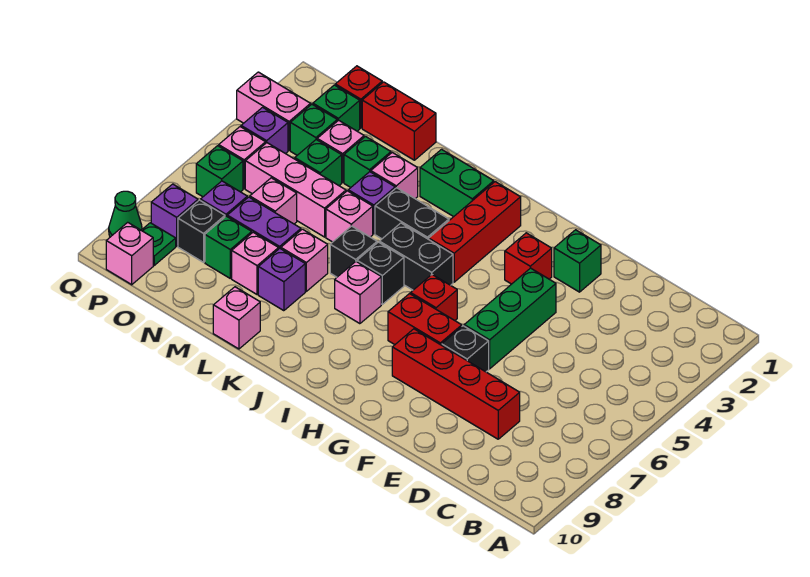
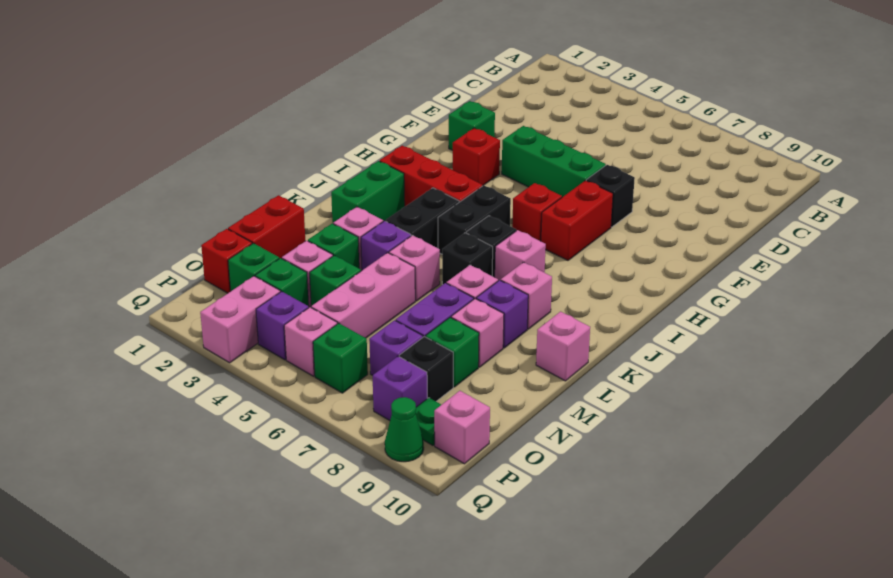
red 1x4 brick [392,329,520,439] -> none
pink 1x1 brick [250,178,297,224] -> pink 1x1 brick moved to [501,262,552,329]

